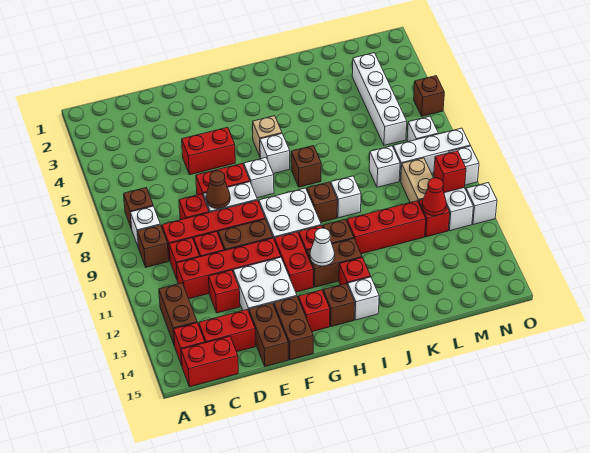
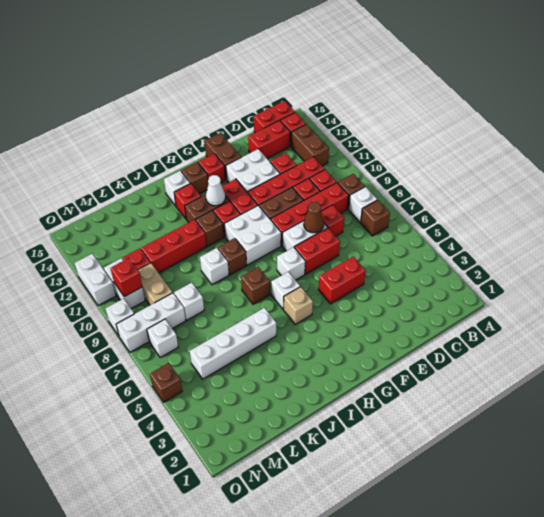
brown 1x2 brick [249,303,288,366] -> none
white 1x4 brick [352,53,407,145] -> white 1x4 brick turned to [190,308,276,379]
red 1x1 cone [422,178,446,216] -> none
white 1x1 brick [466,183,497,225] -> white 1x2 brick [75,254,116,306]

